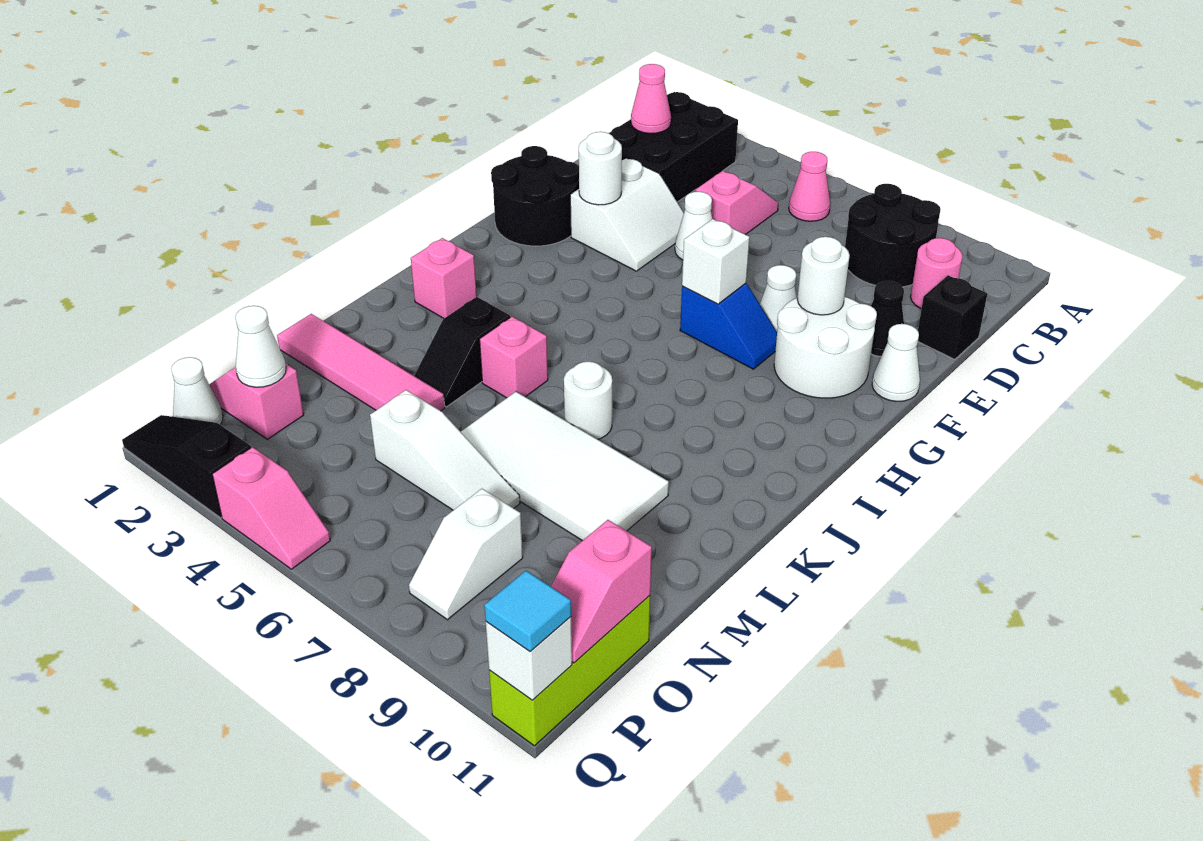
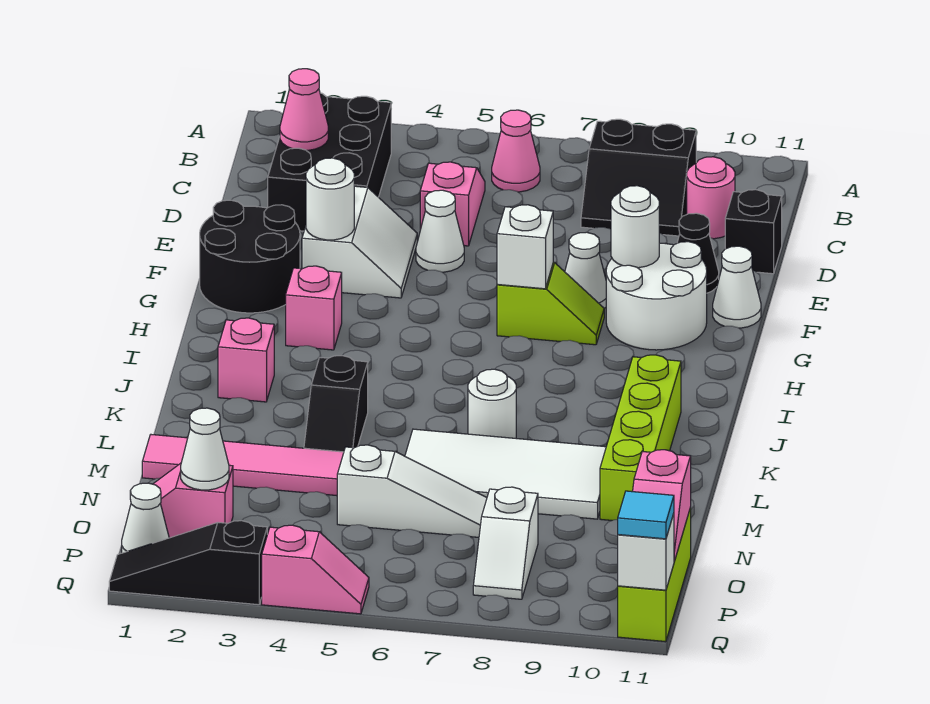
black 2x2 round brick [845,184,941,287] -> black 2x2 slope [581,119,696,236]
blue 1x2 slope [680,283,777,369] -> lime 1x2 slope [497,262,604,345]
none -> lime 1x4 brick [600,355,681,521]
pink 1x1 brick [480,317,548,398] -> pink 1x1 brick moved to [286,266,342,350]

